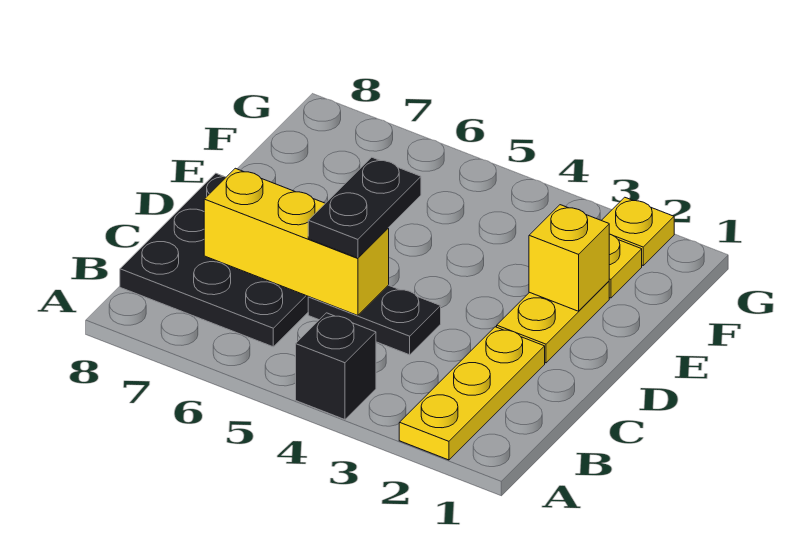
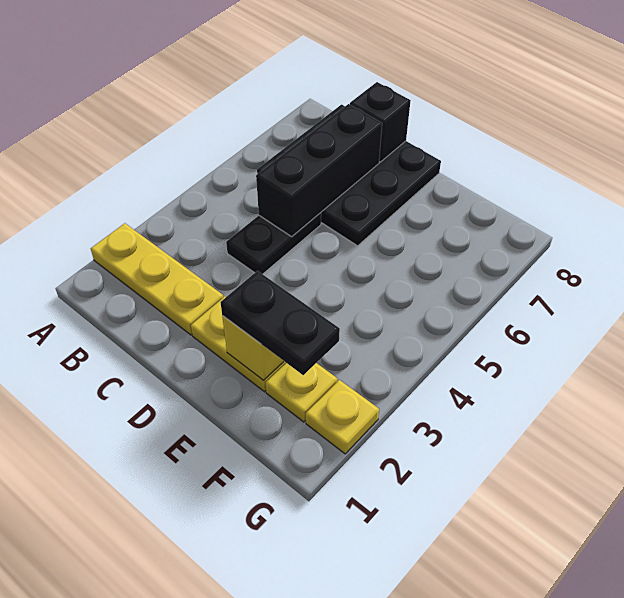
black 1x1 brick [296,313,376,420] -> black 1x1 brick moved to [350,82,411,162]
yellow 1x3 brick [204,168,389,316] -> black 1x3 brick [256,104,382,237]
black 1x2 plate [308,157,421,258] -> black 1x2 plate moved to [220,271,340,375]

